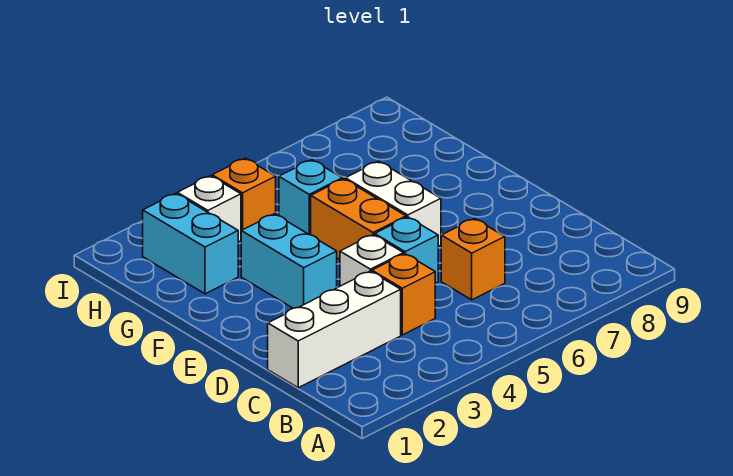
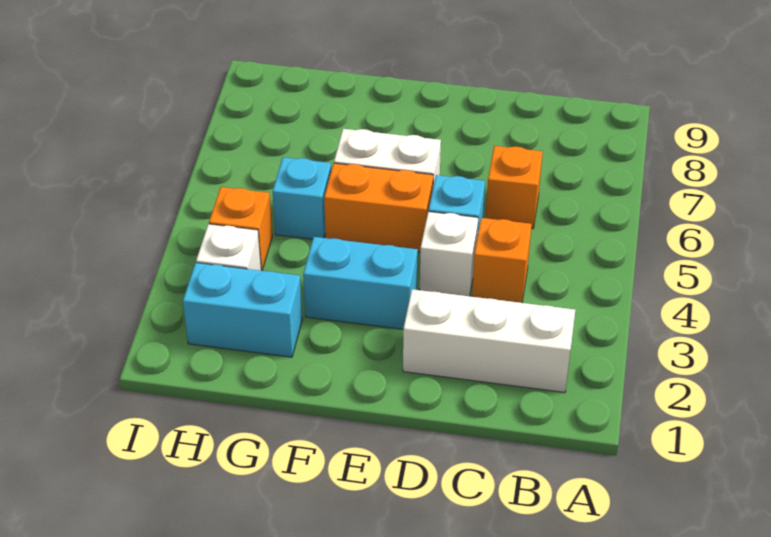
white 1x3 brick [268,271,401,388] -> white 1x3 brick turned to [403,289,575,392]

